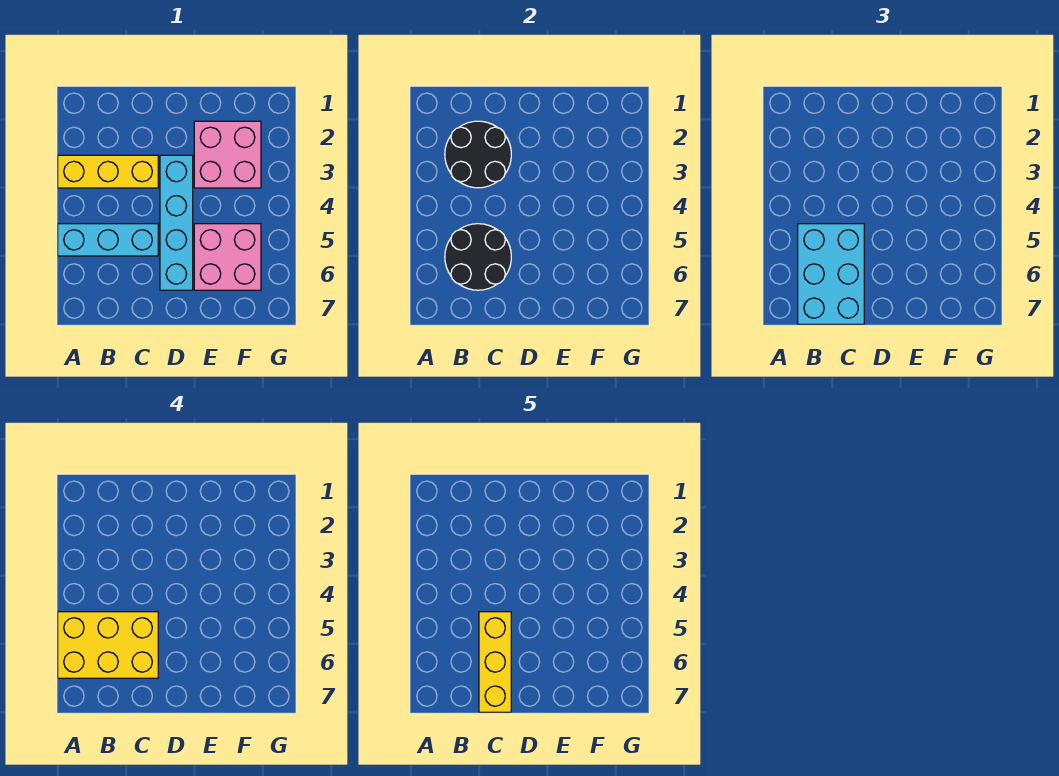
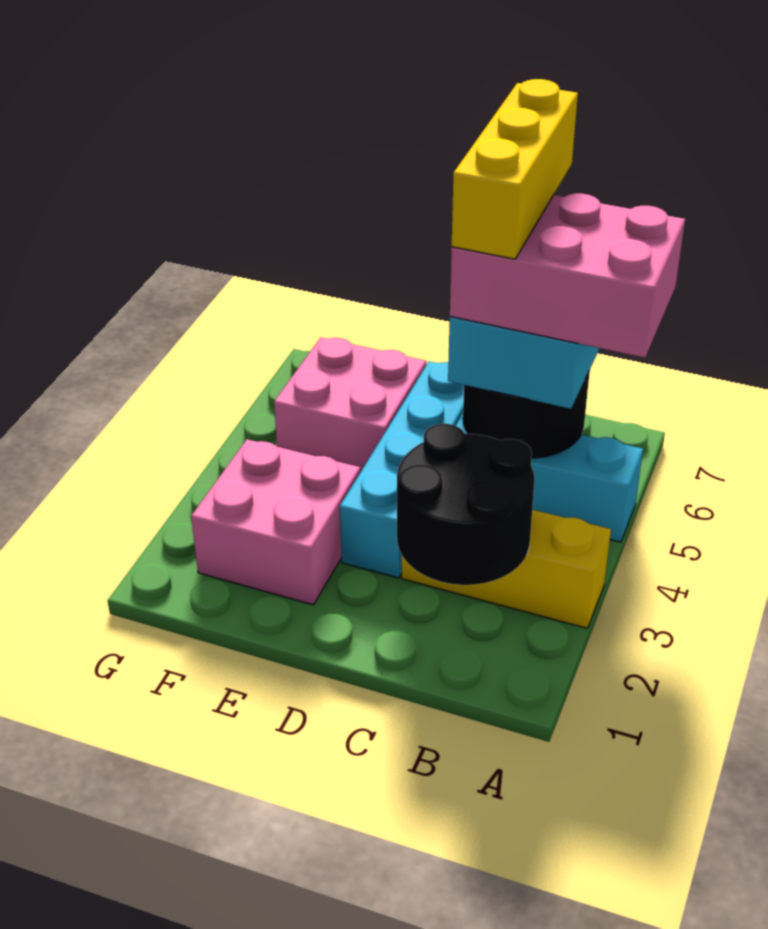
yellow 2x3 brick [58,612,158,678] -> pink 2x3 brick [450,193,685,358]

